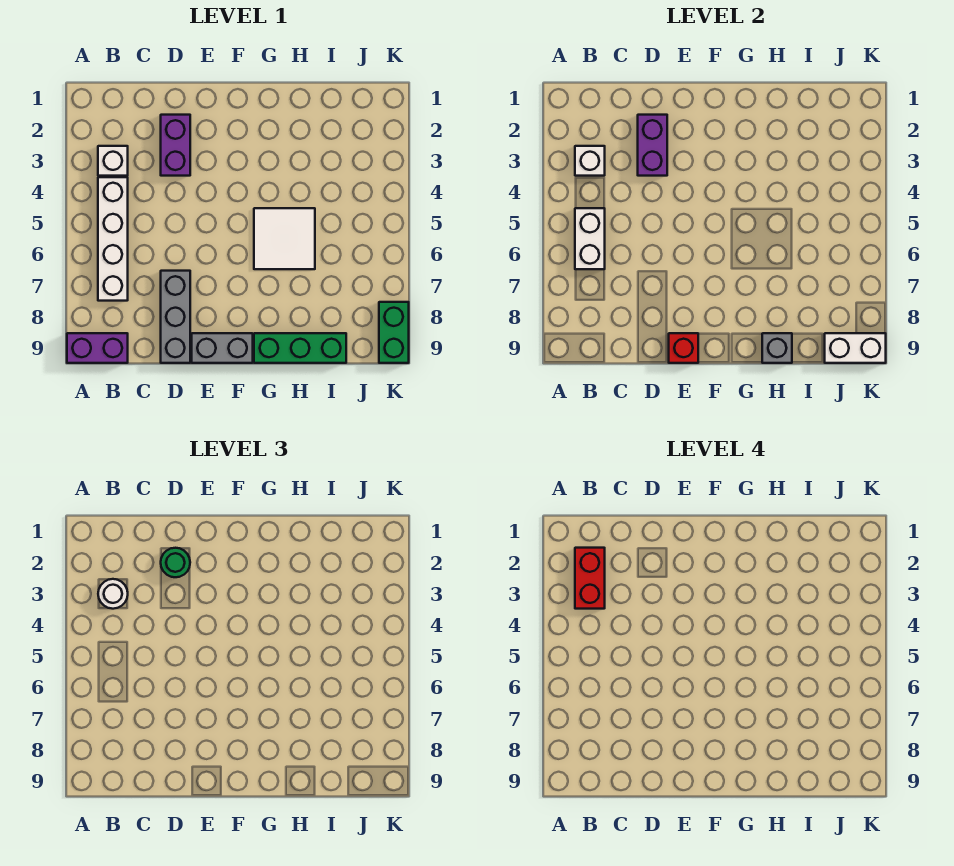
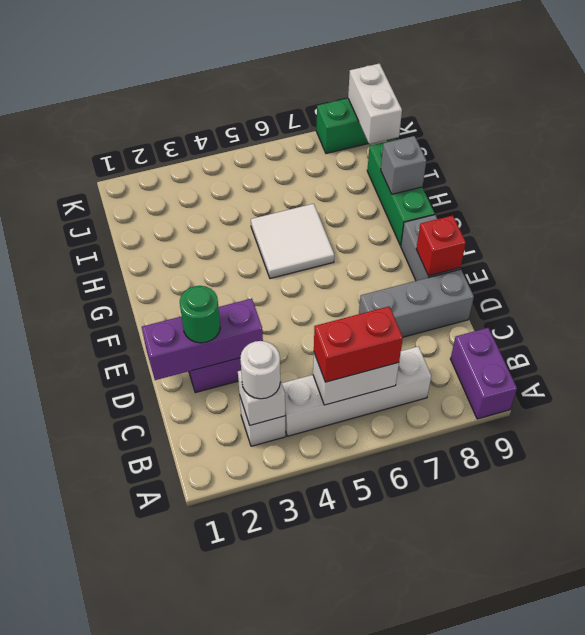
red 1x2 brick [575,548,605,609] -> red 1x2 brick moved to [314,306,403,382]
purple 1x2 brick [638,115,667,176] -> purple 1x3 brick [142,299,263,380]

